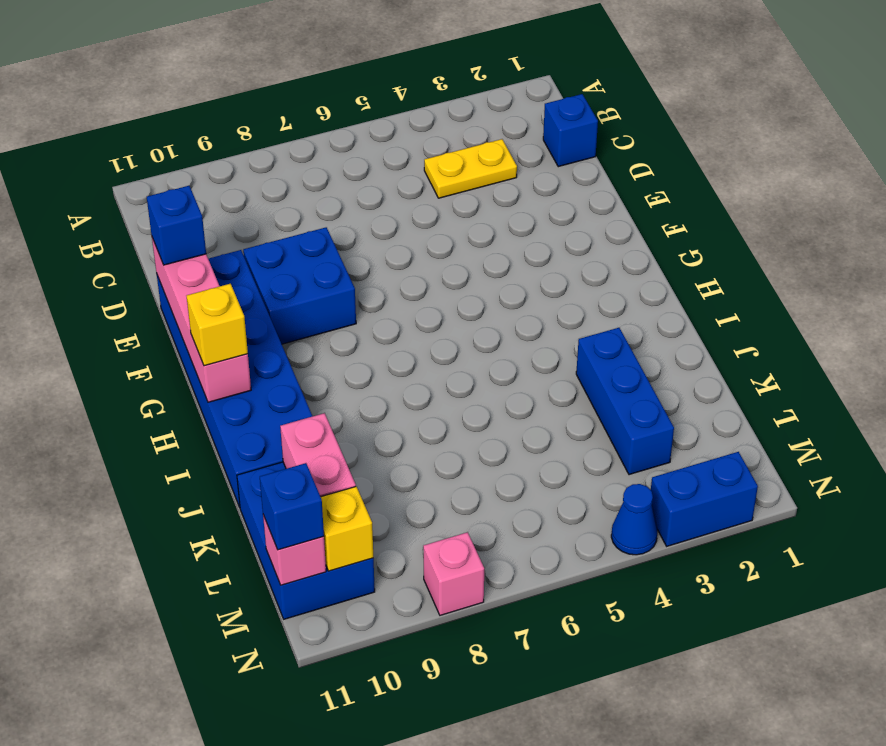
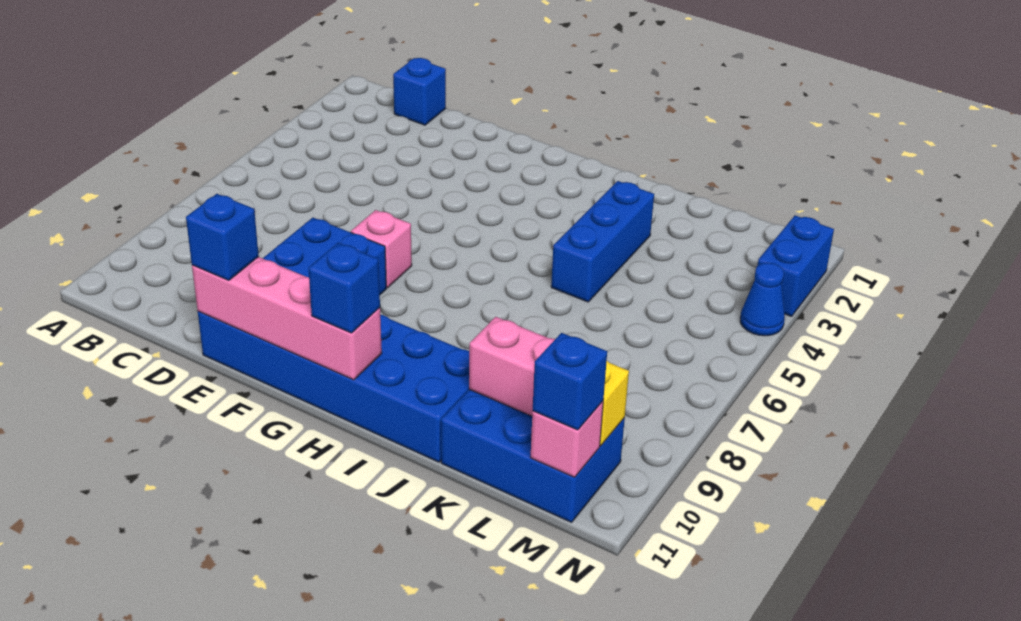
yellow 1x2 plate [424,139,517,198] -> none
yellow 1x1 brick [187,284,248,366] -> blue 1x1 brick [308,243,380,333]
blue 1x3 brick [576,328,674,475] -> blue 1x3 brick turned to [551,181,654,302]
pink 1x1 brick [423,532,484,615] -> pink 1x1 brick moved to [351,210,412,288]

